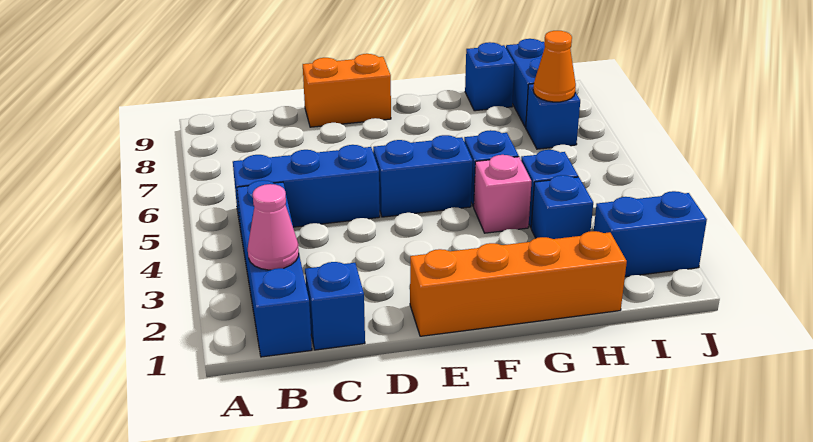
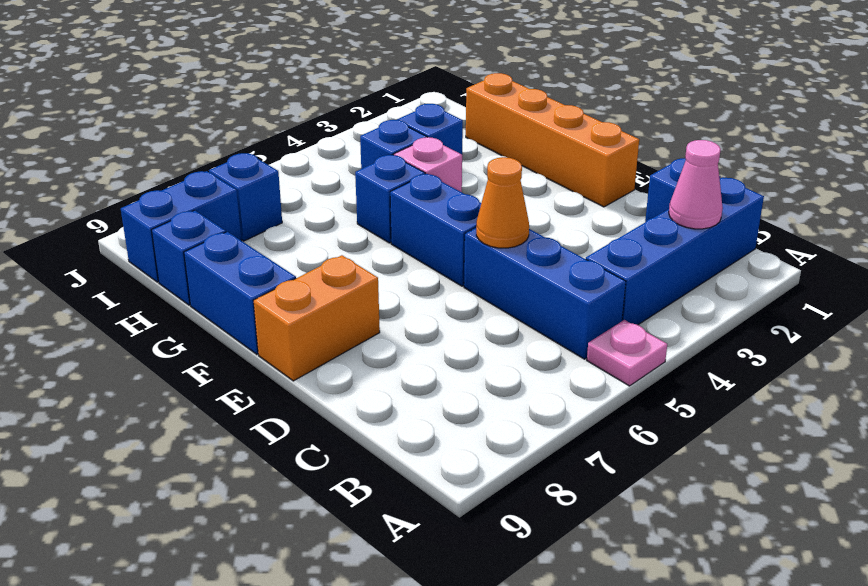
none -> pink 1x1 plate [587,320,667,386]
orange 1x2 brick [303,54,391,127] -> orange 1x2 brick turned to [253,255,380,381]
blue 1x2 brick [594,191,707,277] -> blue 1x2 brick moved to [184,232,296,354]
orange 1x1 cone [533,31,576,102] -> orange 1x1 cone moved to [476,157,529,248]

